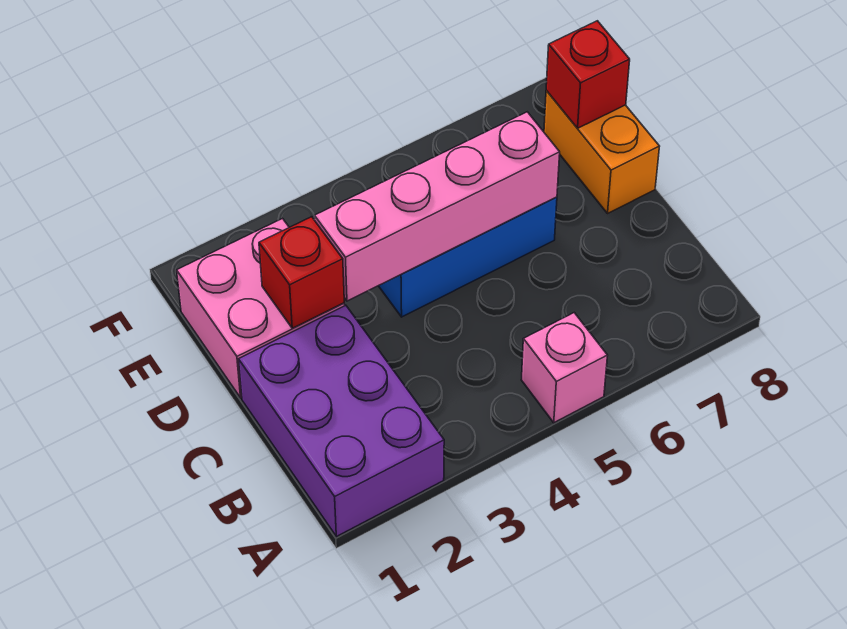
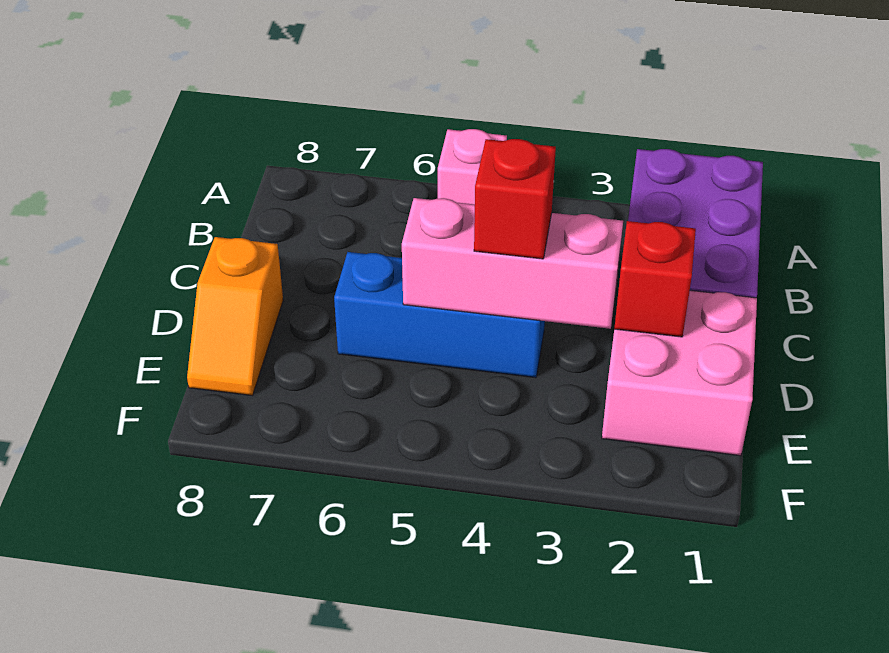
pink 1x4 brick [314,112,560,301] -> pink 1x3 brick [402,198,623,329]
orange 1x2 brick [544,90,660,213] -> orange 1x2 slope [187,237,283,396]
red 1x1 brick [546,21,630,128] -> red 1x1 brick moved to [474,139,556,259]

